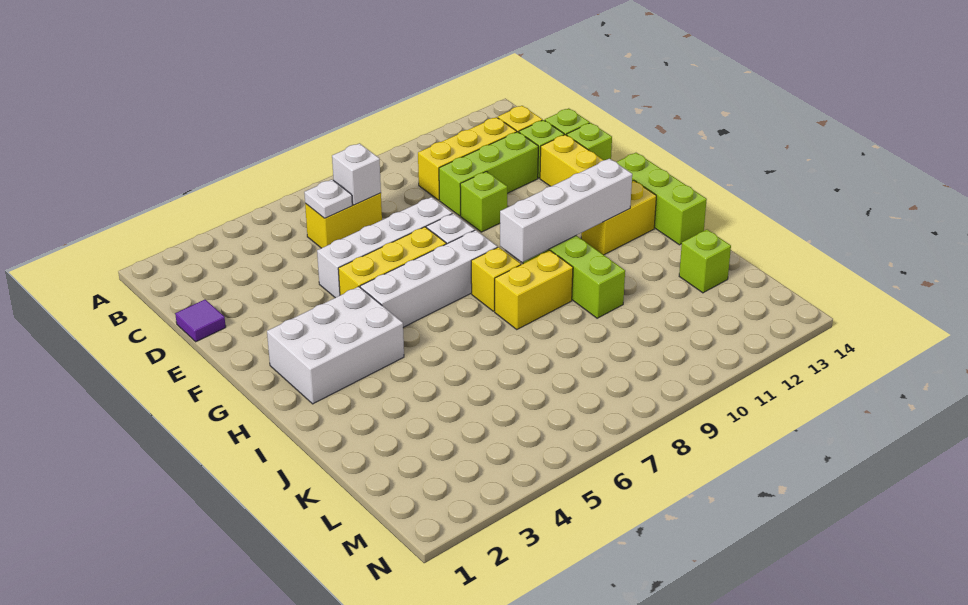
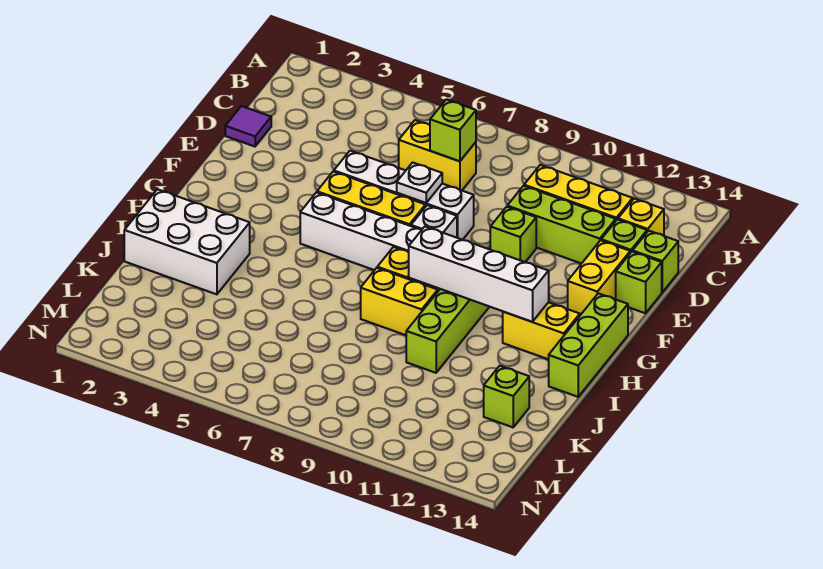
white 1x1 plate [304,180,352,218] -> white 1x1 plate moved to [397,162,442,203]
white 1x1 brick [332,143,381,205] -> lime 1x1 brick [430,99,476,161]
white 2x3 brick [267,287,404,404] -> white 2x3 brick moved to [124,189,250,294]

